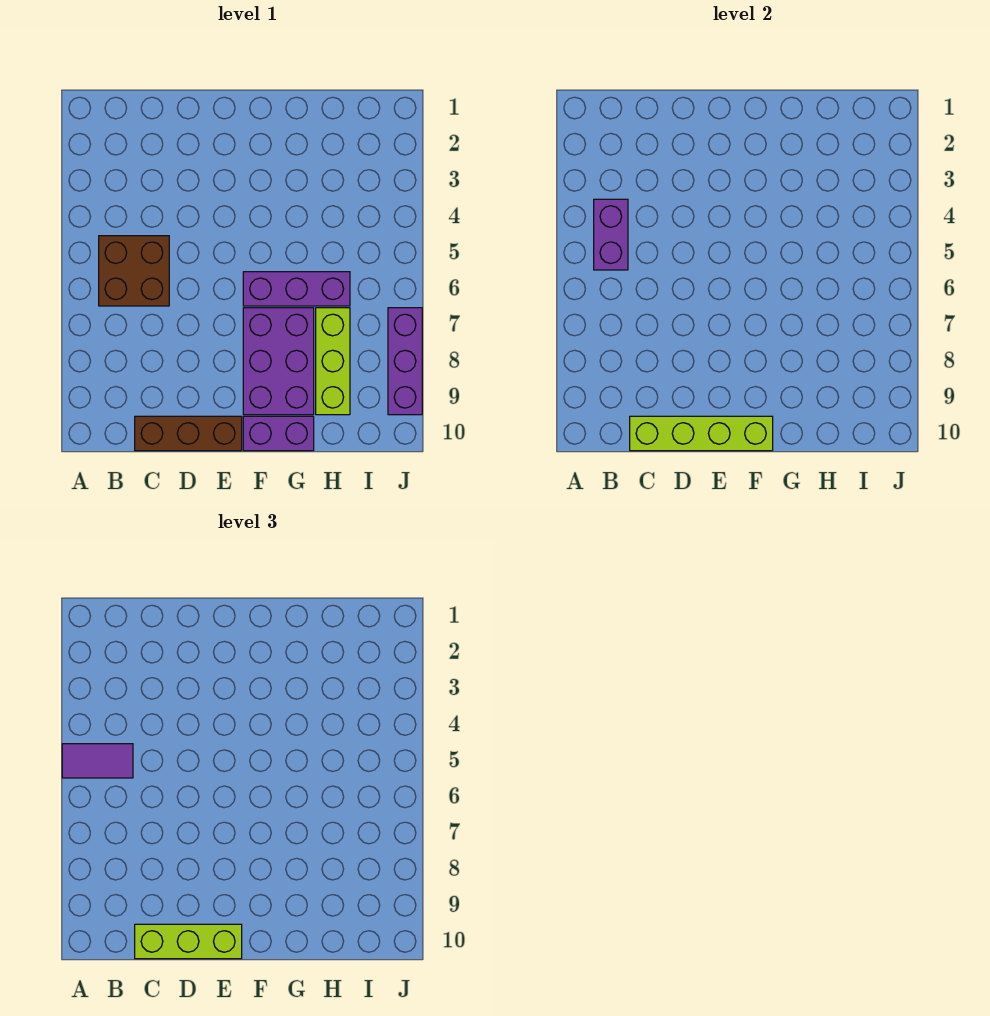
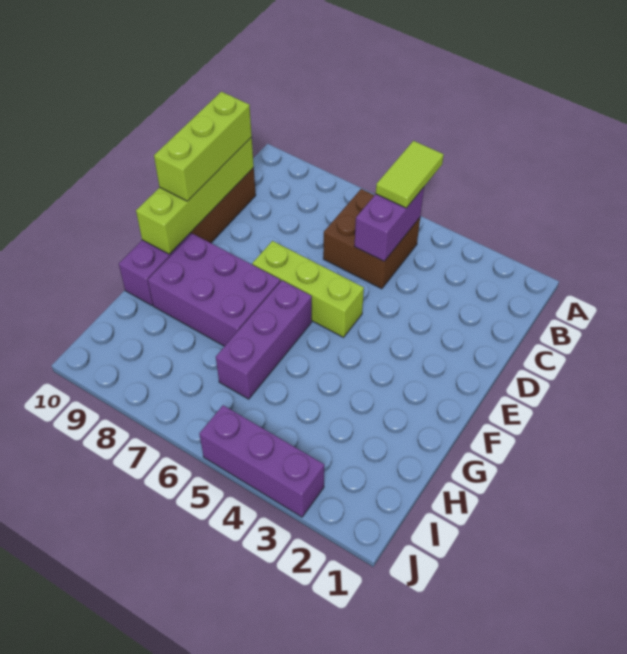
purple 1x2 tile [62,744,133,778] -> lime 1x2 tile [376,141,444,208]
purple 1x2 brick [594,199,628,270] -> purple 1x2 brick turned to [354,187,424,261]
lime 1x3 brick [316,308,350,415] -> lime 1x3 brick moved to [252,241,364,337]
purple 1x3 brick [388,308,422,415] -> purple 1x3 brick moved to [199,405,324,517]

